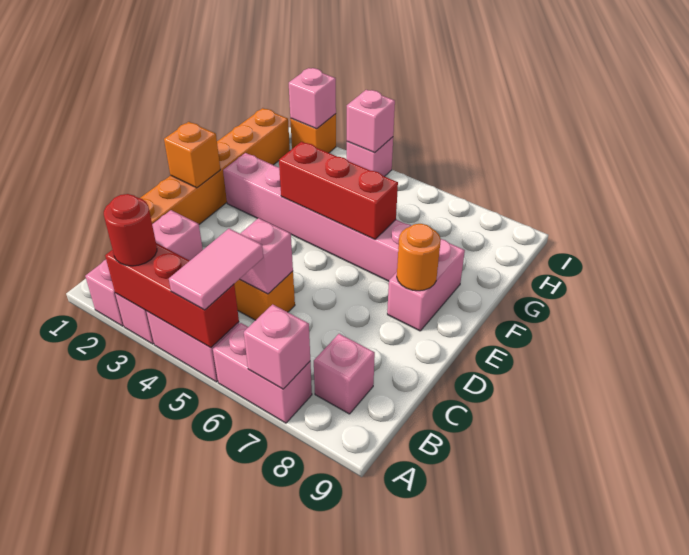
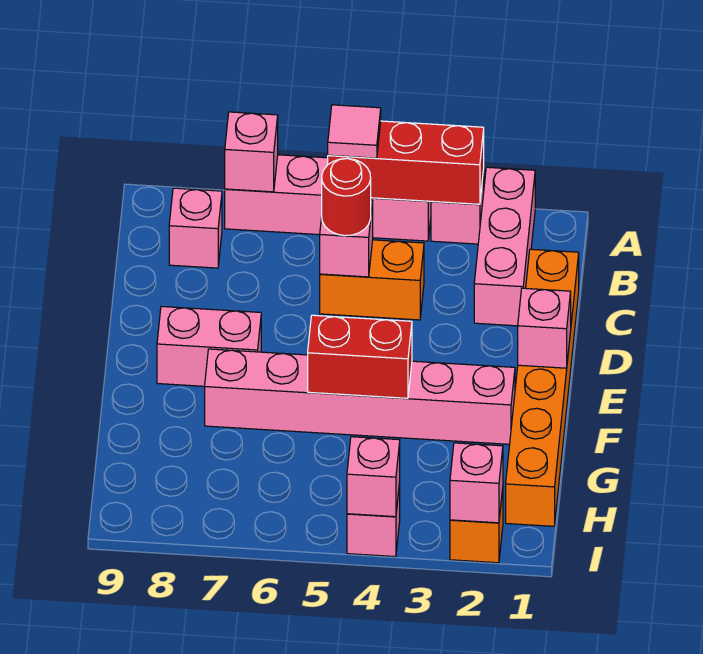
red 1x1 round brick [104,194,157,266] -> red 1x1 round brick moved to [322,158,371,236]
pink 1x2 tile [169,229,263,310] -> pink 1x1 tile [328,105,381,158]
orange 1x1 brick [164,122,220,188] -> pink 1x1 brick [518,288,571,368]
pink 1x2 brick [387,239,465,331] -> pink 1x2 brick turned to [157,306,261,386]
orange 1x1 round brick [397,224,441,291] -> none
red 1x3 brick [279,142,398,239] -> red 1x2 brick [308,315,412,398]

